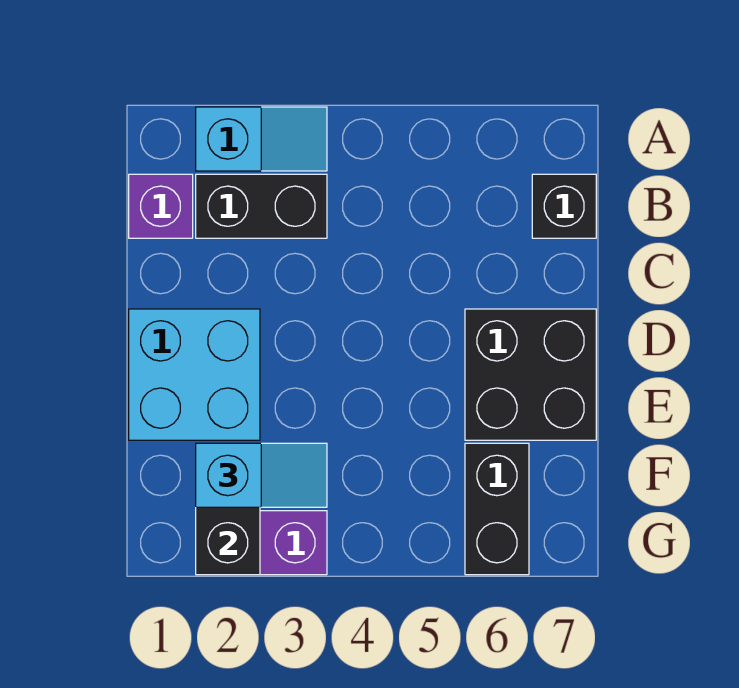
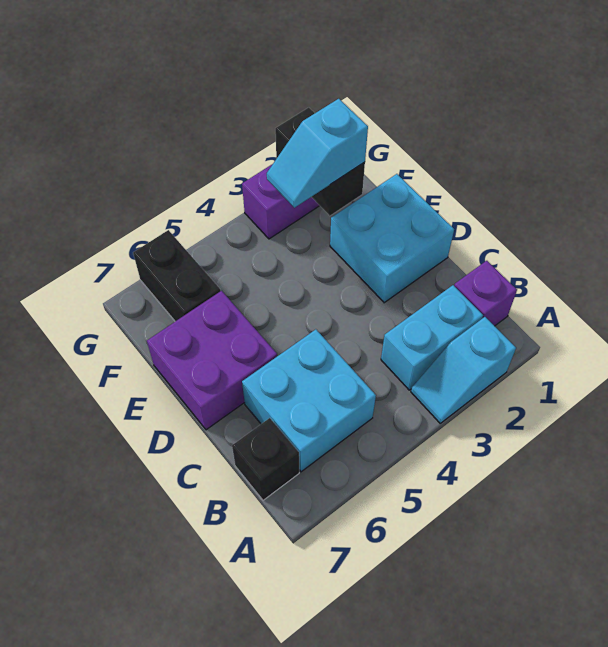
black 1x2 brick [196,174,327,238] -> cyan 1x2 brick [381,285,483,390]
none -> cyan 2x2 brick [242,329,376,472]
black 2x2 brick [465,309,596,440] -> purple 2x2 brick [147,291,277,430]

